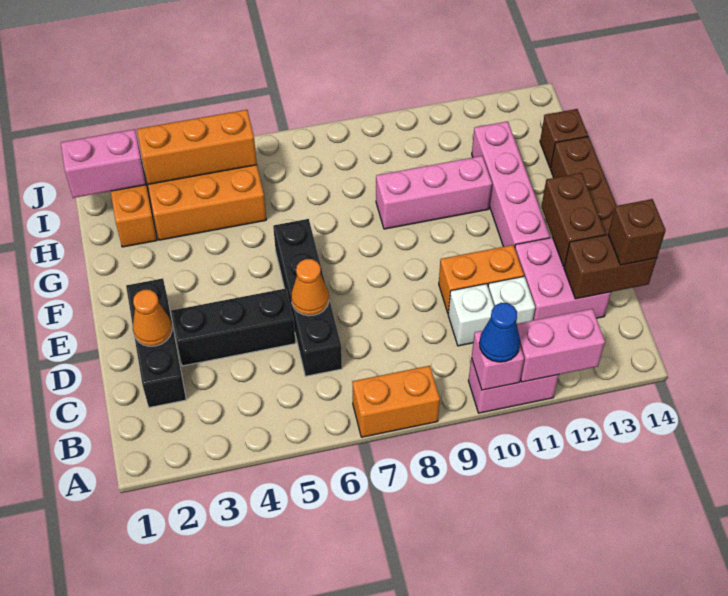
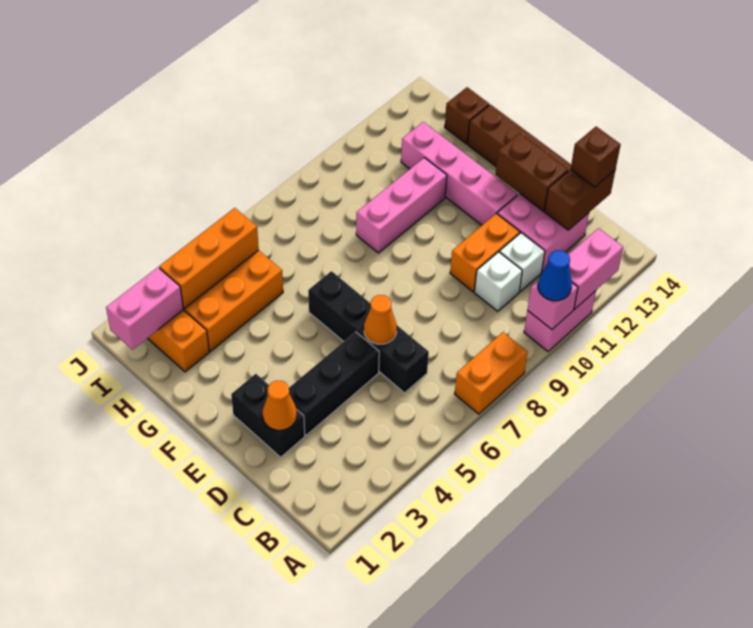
black 1x3 brick [126,278,186,407] -> black 1x2 brick [231,374,305,457]

